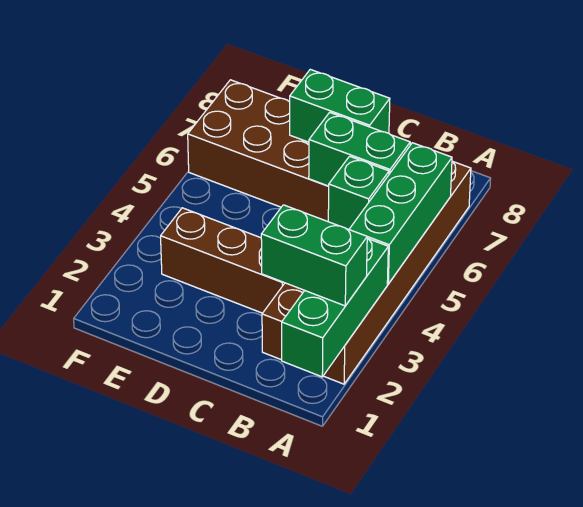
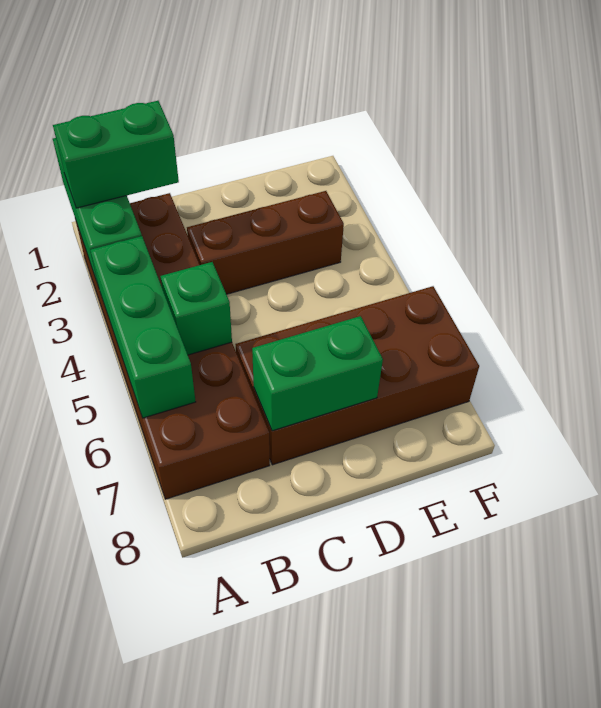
green 1x2 brick [309,112,410,186] -> none

